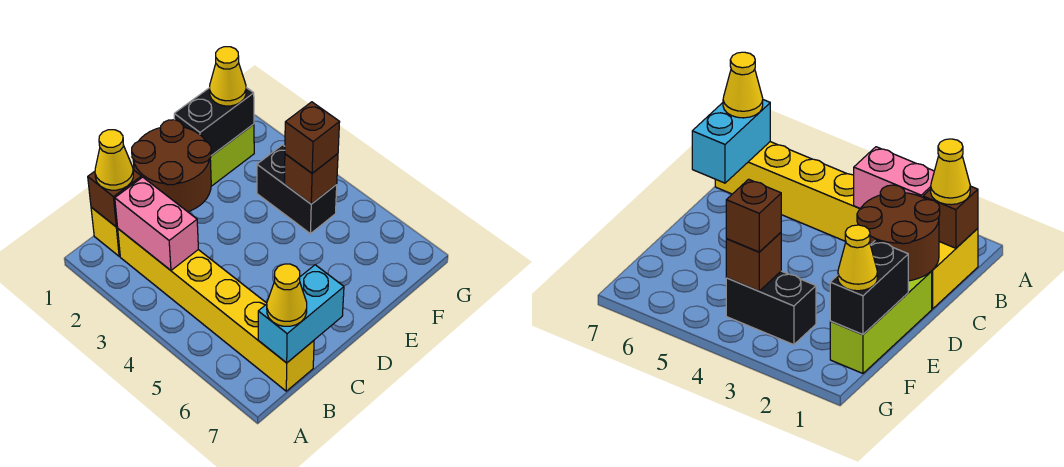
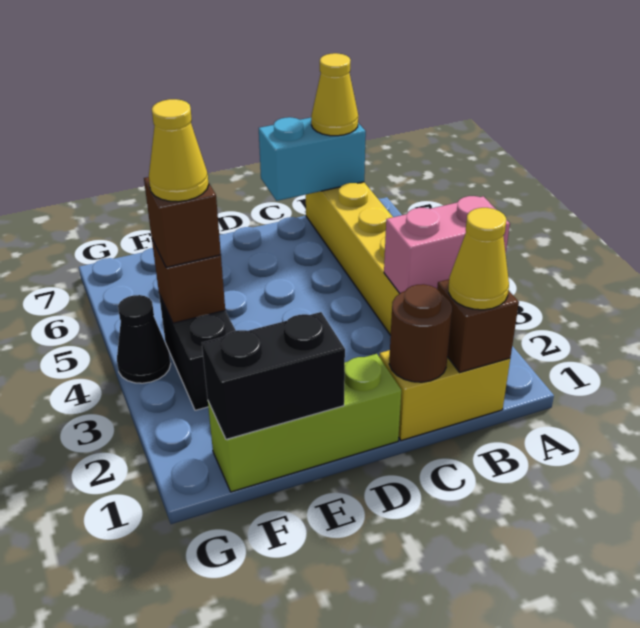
pink 1x2 brick [115,177,198,270] -> pink 1x2 brick turned to [384,196,510,294]
brown 2x2 round brick [132,120,211,212] -> brown 1x1 round brick [389,284,452,382]
yellow 1x1 cone [210,47,246,106] -> yellow 1x1 cone moved to [149,99,209,202]
none -> black 1x1 cone [117,295,171,383]

